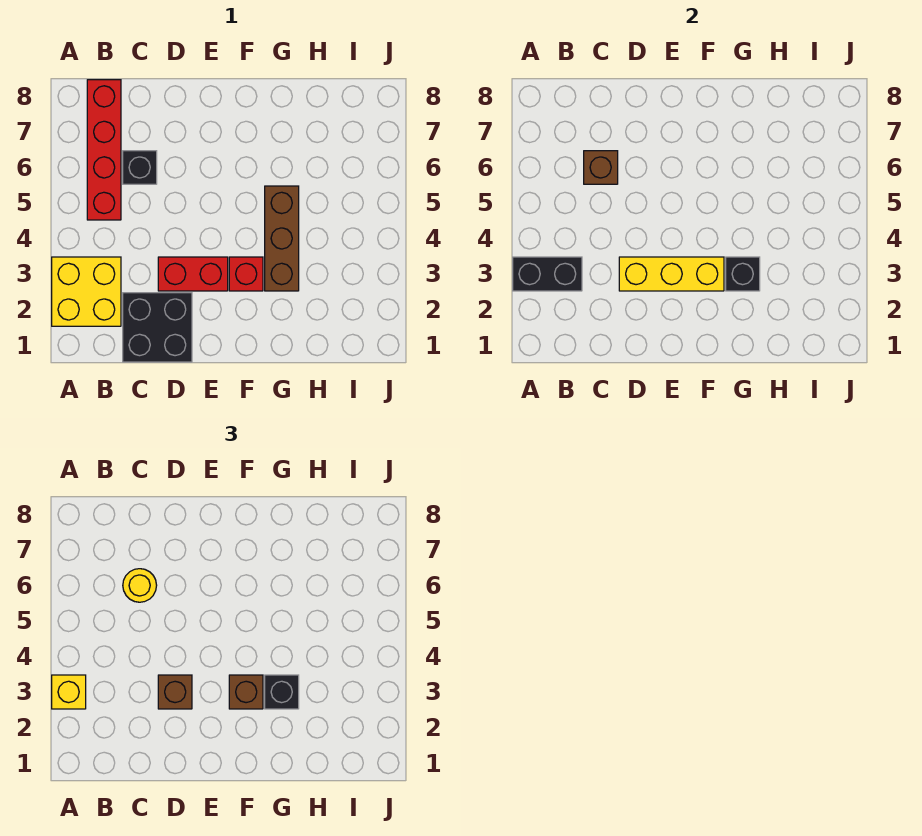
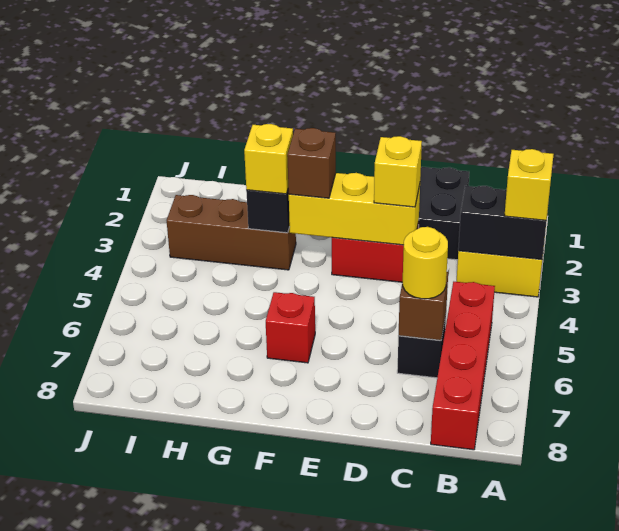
brown 1x1 brick [158,675,192,709] -> yellow 1x1 brick [374,136,422,207]
red 1x1 brick [229,257,263,291] -> red 1x1 brick moved to [266,292,315,363]
brown 1x3 brick [265,186,299,291] -> brown 1x3 brick turned to [167,195,296,270]
black 1x1 brick [265,675,299,709] -> yellow 1x1 brick [244,124,293,194]

